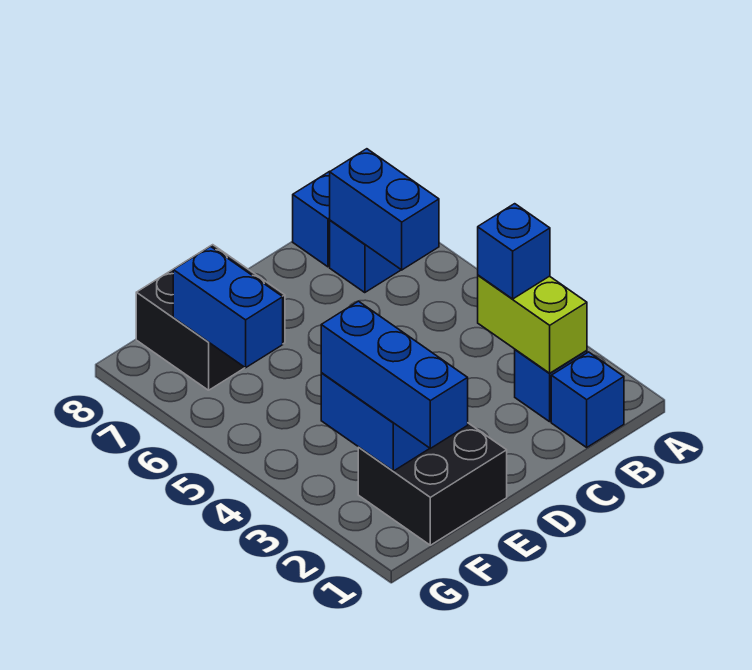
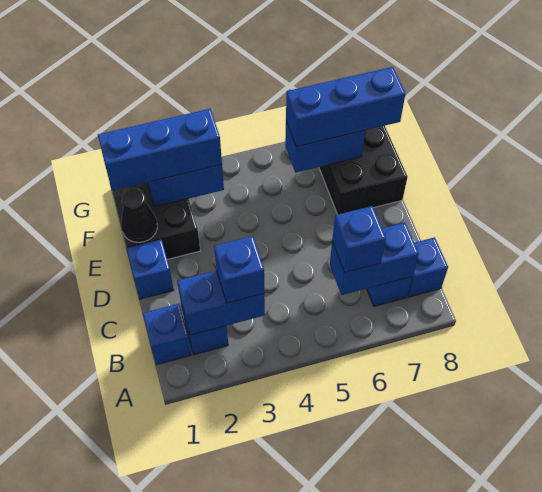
lime 1x2 brick [478,275,587,373] -> blue 1x2 brick [177,271,265,335]
none -> blue 1x1 brick [332,206,386,273]
none -> blue 1x1 brick [127,240,174,299]
none -> black 1x1 cone [121,189,157,242]
none -> blue 1x3 brick [286,67,405,147]

